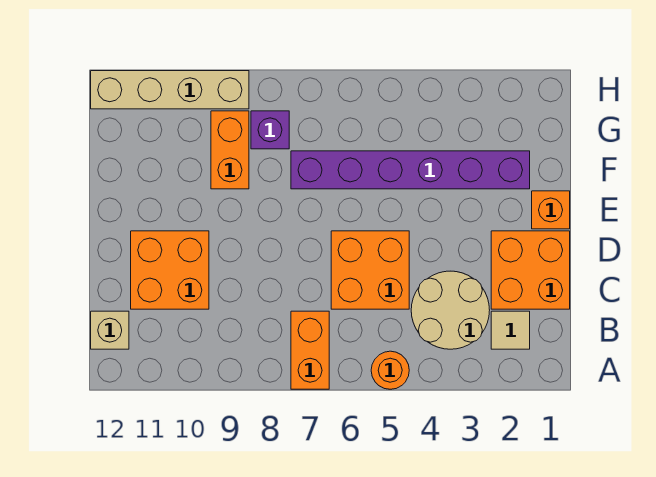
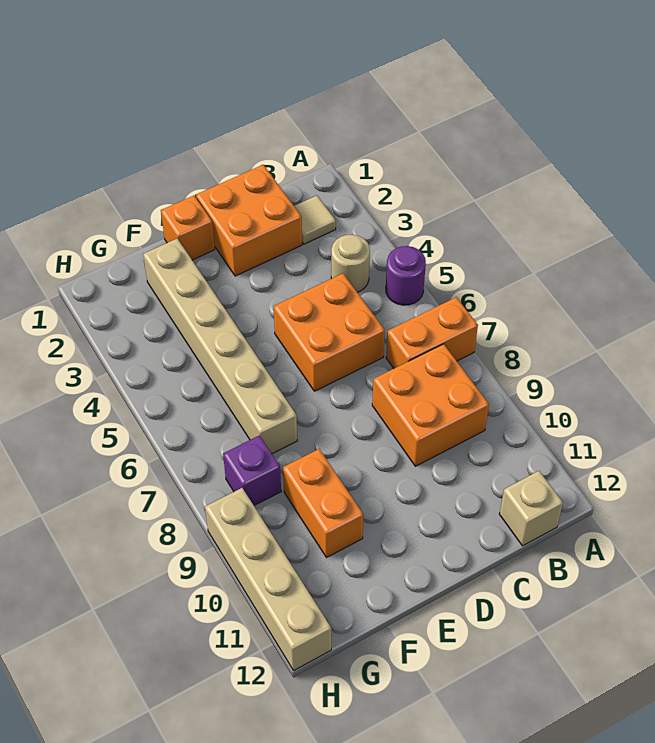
orange 1x1 round brick [371,351,409,389] -> purple 1x1 round brick [386,246,426,305]
tan 2x2 round brick [411,271,490,349] -> tan 1x1 round brick [331,235,370,292]
orange 2x2 brick [131,231,209,309] -> orange 2x2 brick moved to [372,344,489,466]
purple 1x6 brick [291,151,530,189] -> tan 1x6 brick [143,239,297,454]
orange 1x2 brick [211,111,249,189] -> orange 1x2 brick turned to [283,449,363,557]

